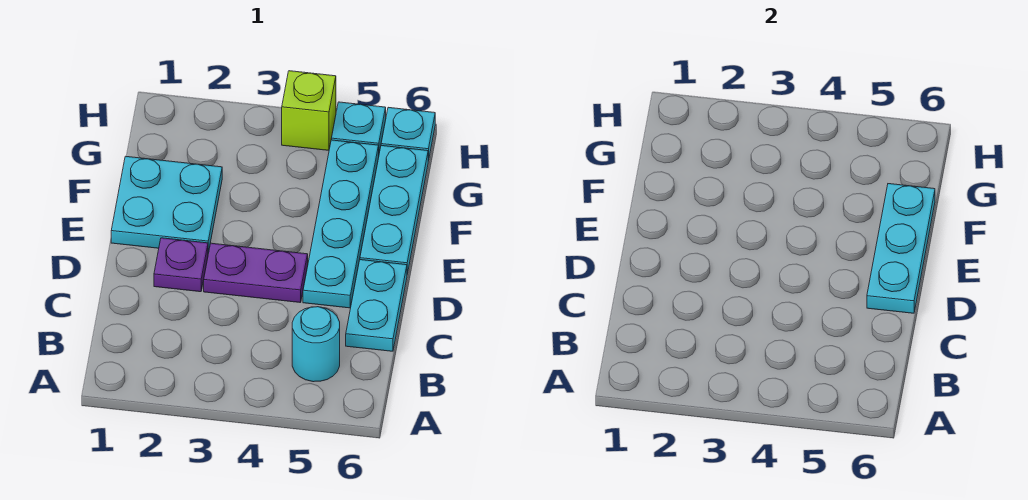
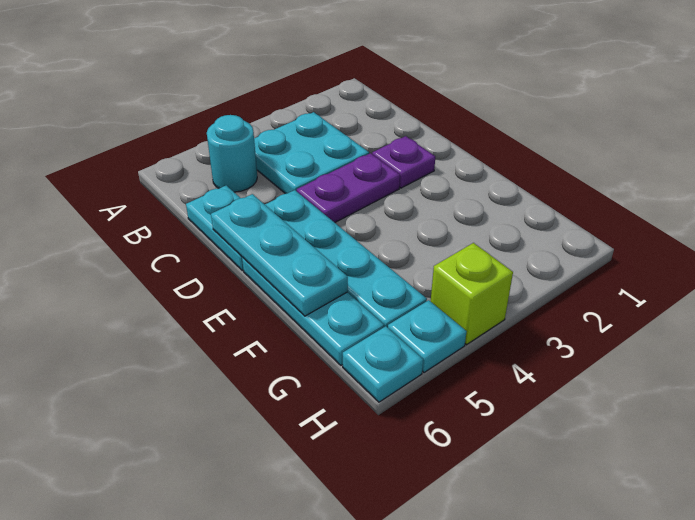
cyan 2x2 plate [111,156,222,253] -> cyan 2x2 plate moved to [254,112,369,194]

